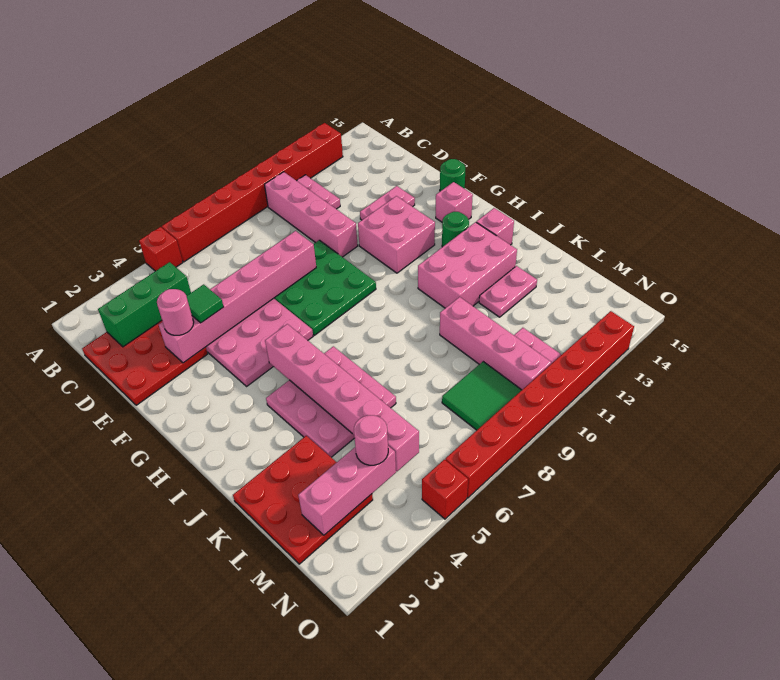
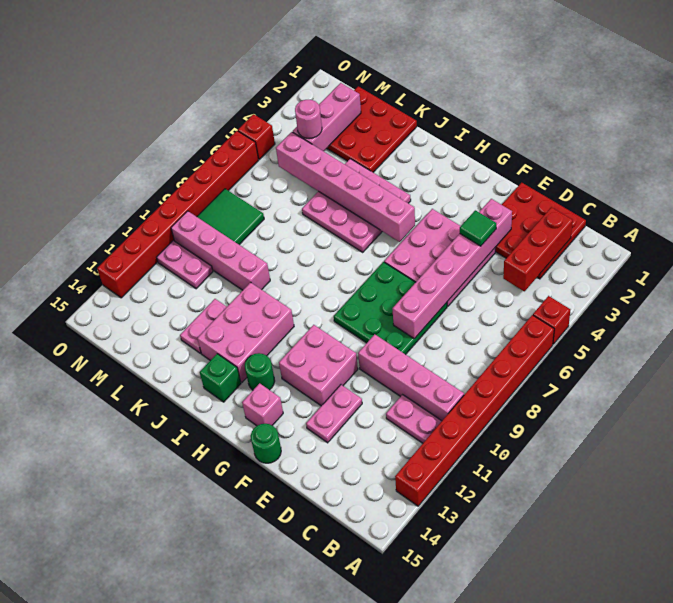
green 1x3 brick [98,262,191,347] -> red 1x3 brick [503,207,573,291]
pink 1x1 round brick [157,289,194,335] -> none
pink 1x1 brick [476,208,514,245] -> green 1x1 brick [200,354,241,402]

